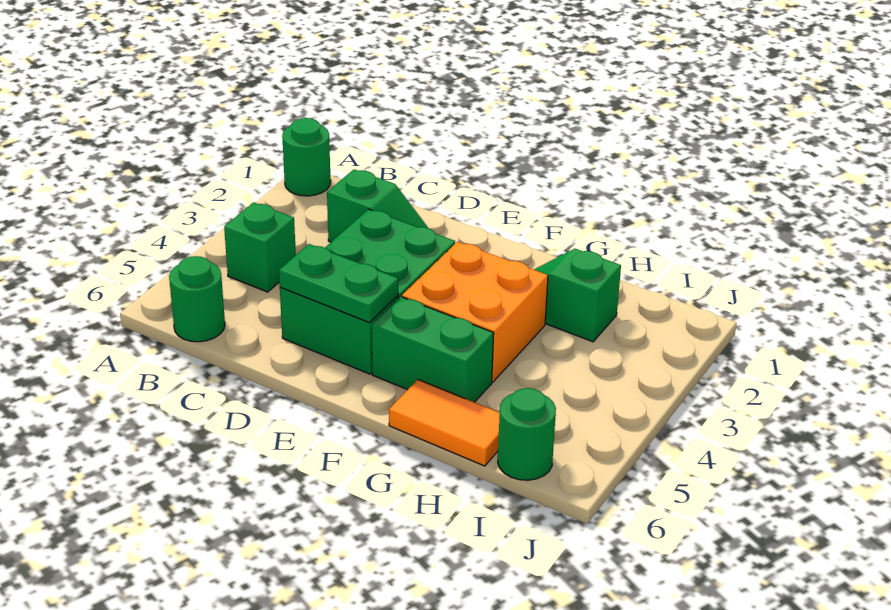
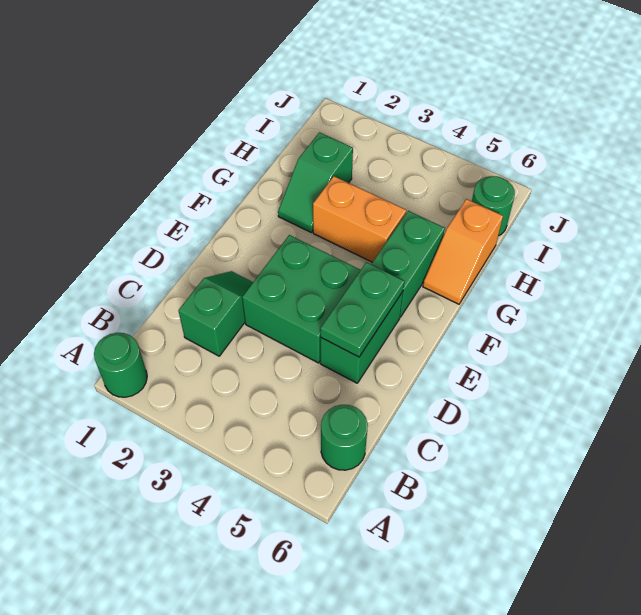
green 1x1 brick [224,202,296,292] -> none
orange 2x2 brick [402,242,548,382] -> orange 1x2 brick [313,176,406,262]
orange 1x2 tile [389,380,500,466] -> orange 1x2 slope [423,199,503,304]

